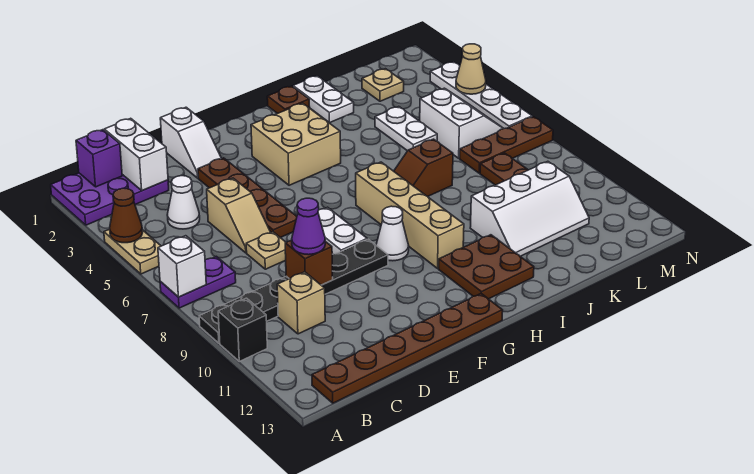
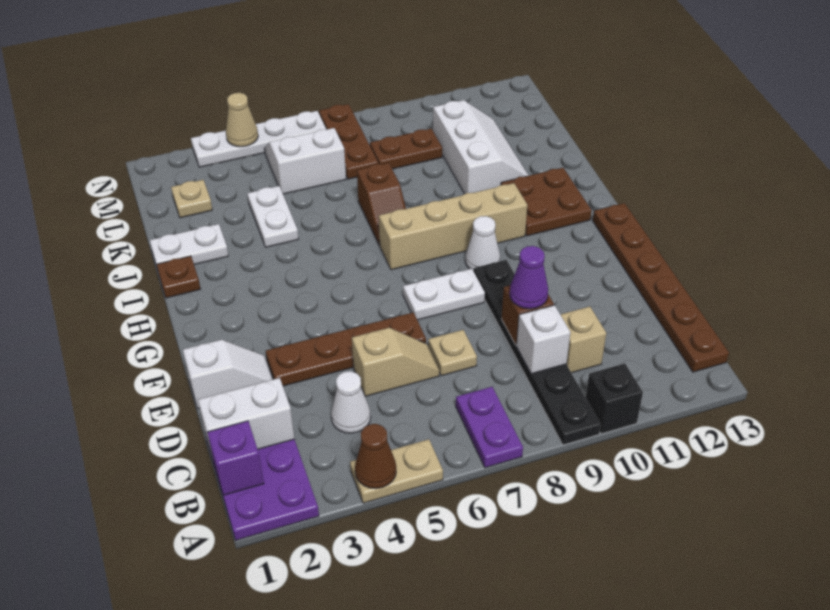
white 1x1 brick [158,236,206,297] -> white 1x1 brick moved to [516,305,571,374]
tan 2x2 brick [251,103,341,185] -> none
white 1x2 plate [375,107,437,151] -> white 1x2 plate turned to [247,186,298,247]

